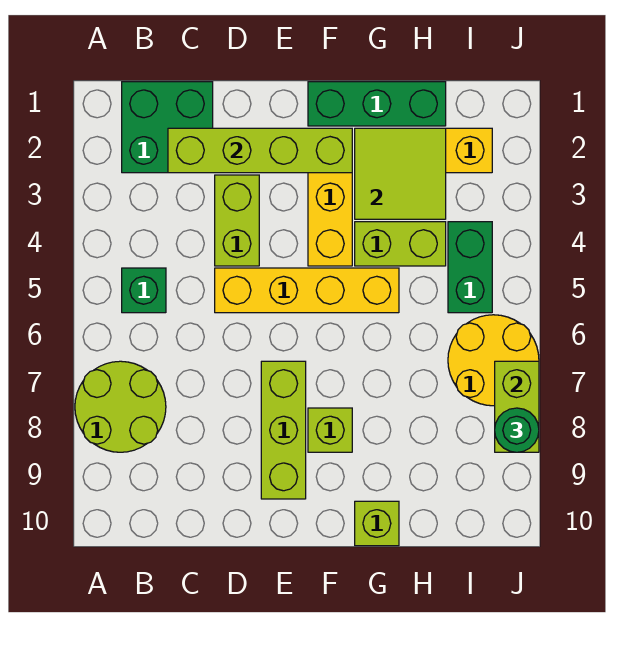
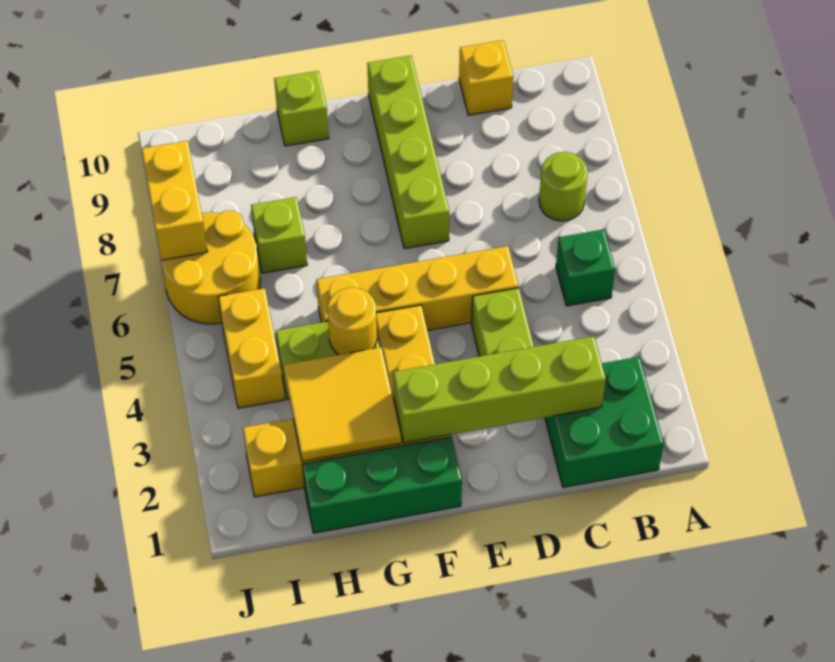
lime 2x2 round brick [75,361,166,452] -> lime 1x1 round brick [539,152,588,221]
none -> yellow 1x1 brick [459,40,513,115]
lime 1x3 brick [261,361,306,499] -> lime 1x4 brick [367,56,449,249]
lime 1x1 brick [308,408,352,452] -> lime 1x1 brick moved to [251,197,307,273]
lime 2x2 tile [355,128,446,219] -> yellow 2x2 tile [284,347,401,461]
none -> yellow 1x1 round brick [328,287,377,355]
green 1x2 brick [448,222,492,313] -> yellow 1x2 brick [218,288,284,408]
lime 1x2 brick [495,361,539,452] -> yellow 1x2 brick [141,141,207,260]
green 1x1 round brick [495,408,539,452] -> none

